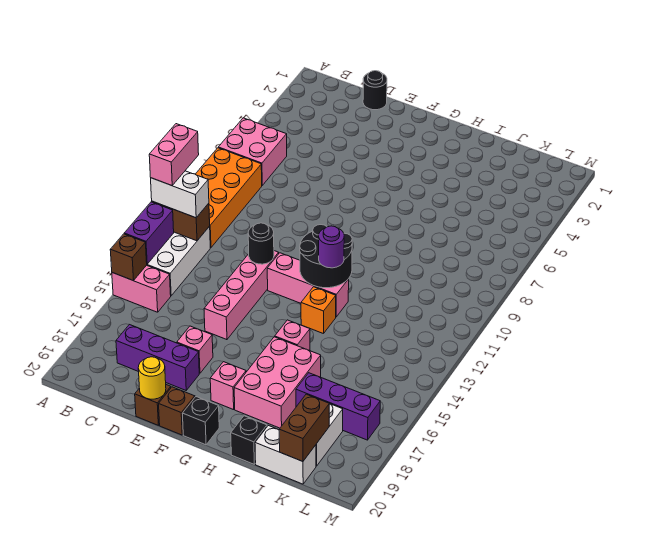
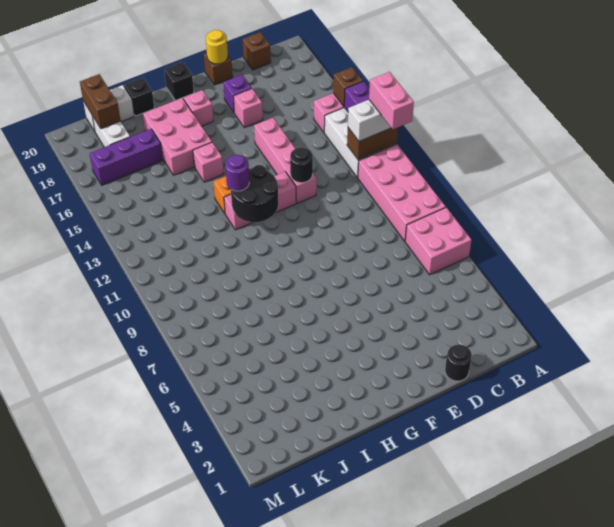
orange 2x4 brick [195,148,262,248] -> pink 2x4 brick [358,145,446,241]
purple 1x3 brick [116,325,199,390] -> purple 1x1 brick [223,75,252,113]
brown 1x1 brick [159,387,195,435] -> brown 1x1 brick moved to [242,32,271,70]

